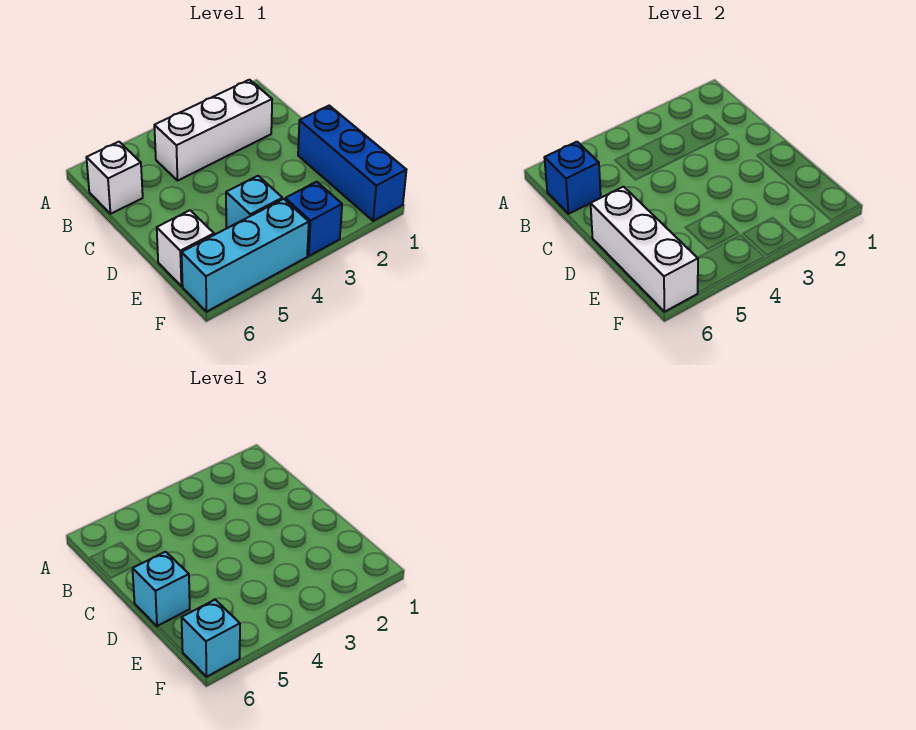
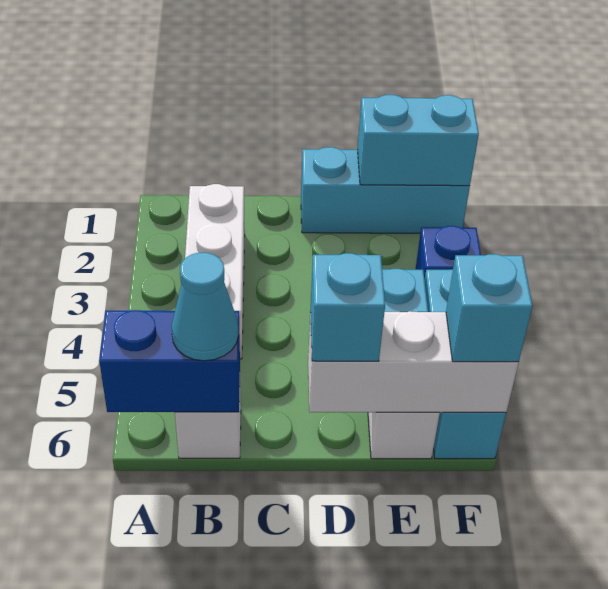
blue 1x1 brick [544,142,601,214] -> blue 1x2 brick [99,310,240,412]
none -> cyan 1x1 cone [172,253,238,361]
blue 1x3 brick [298,106,406,221] -> cyan 1x3 brick [301,147,470,233]
none -> cyan 1x2 brick [357,95,479,186]

